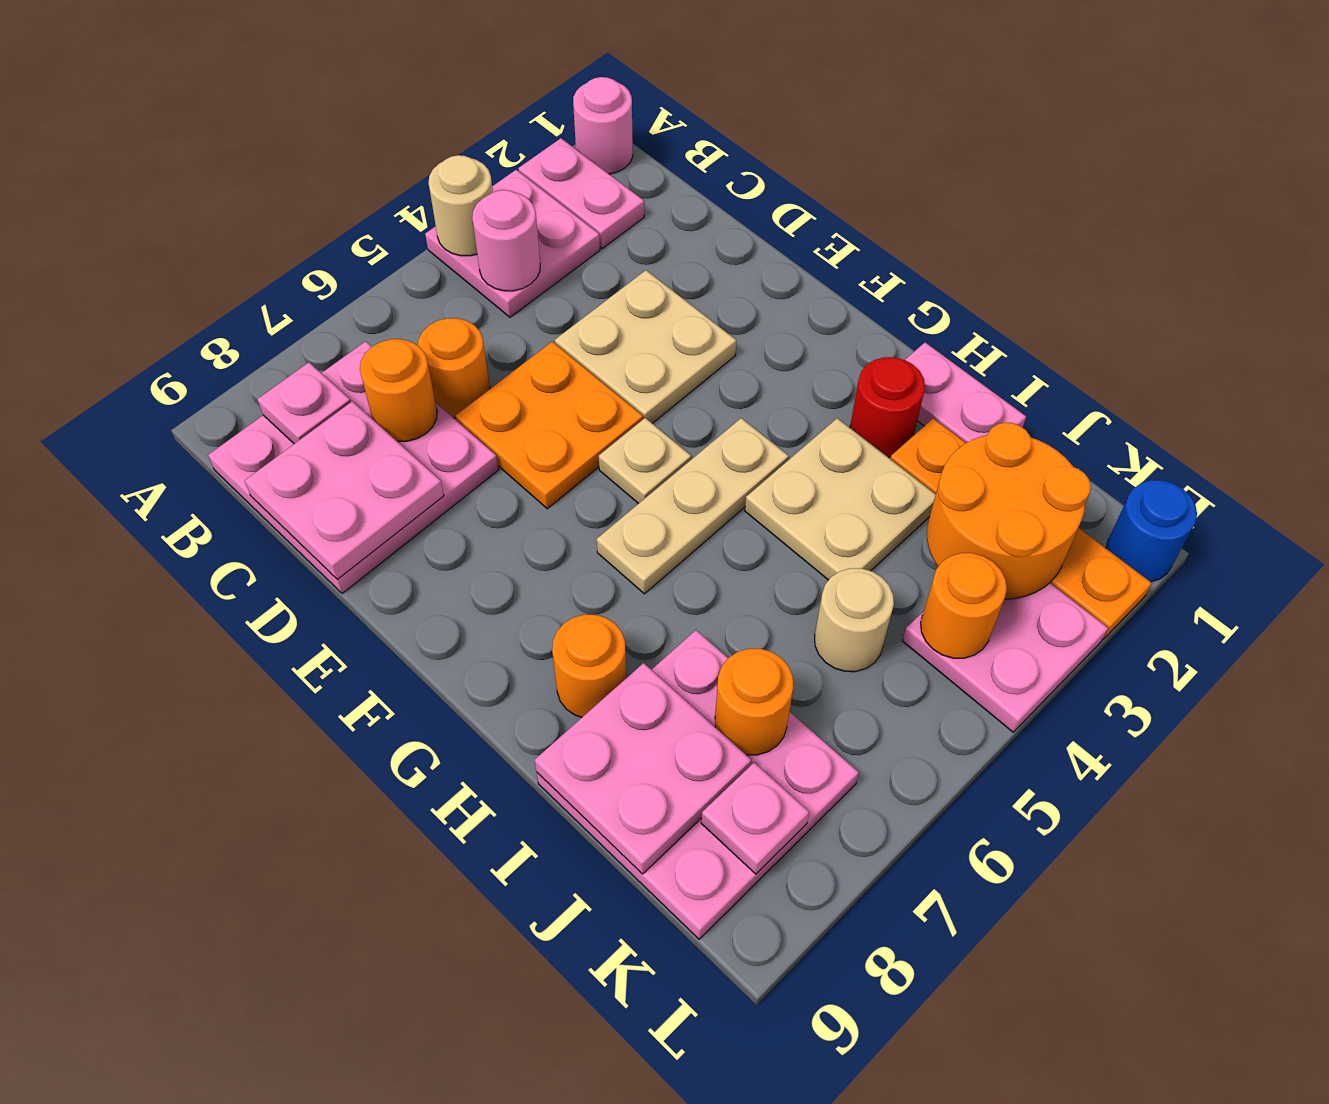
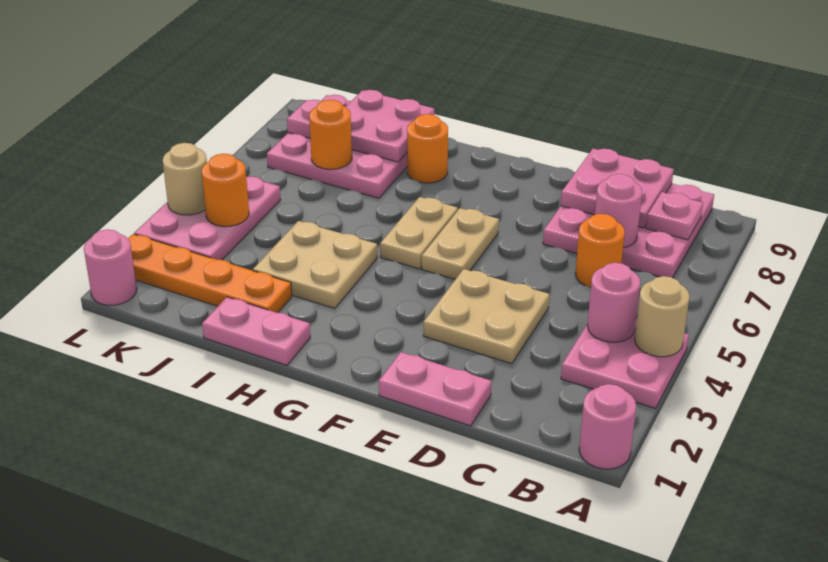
pink 1x2 plate [518,138,644,248] -> pink 1x2 plate moved to [379,352,491,426]
orange 1x1 round brick [360,339,437,441] -> pink 1x1 round brick [595,174,642,248]
orange 2x2 plate [455,342,643,509] -> none
tan 1x1 plate [599,418,691,504] -> tan 1x2 plate [422,208,499,279]
tan 1x3 plate [597,418,789,594] -> tan 1x2 plate [380,197,458,269]
red 1x1 round brick [850,357,925,457] -> none
orange 2x2 round brick [927,422,1091,599] -> none
tan 1x1 round brick [815,568,894,672] -> tan 1x1 round brick moved to [163,143,207,215]
pink 2x2 plate [902,583,1108,732] -> pink 2x3 plate [134,176,281,260]
blue 1x1 round brick [1106,480,1197,582] -> pink 1x1 round brick [84,229,137,305]

